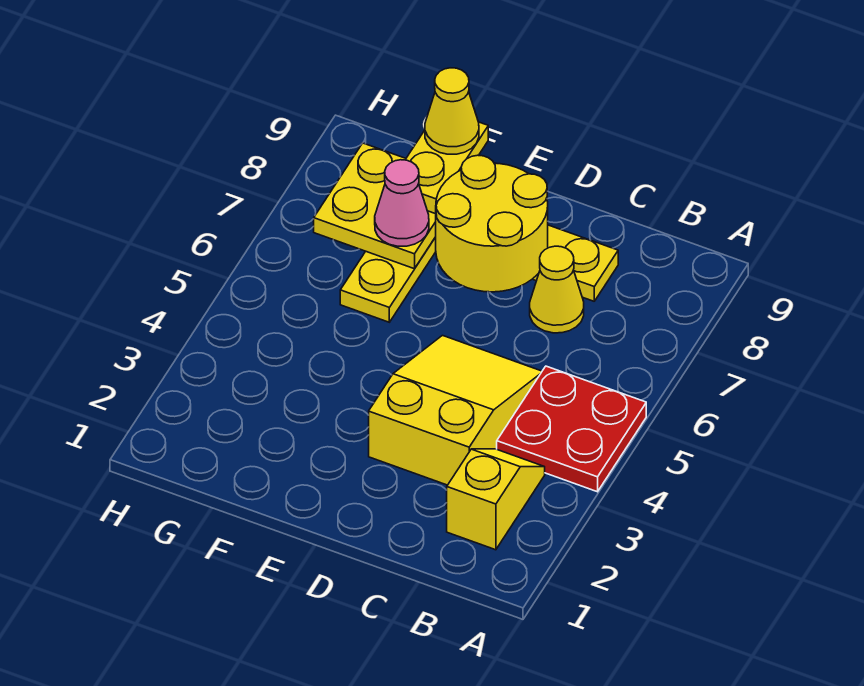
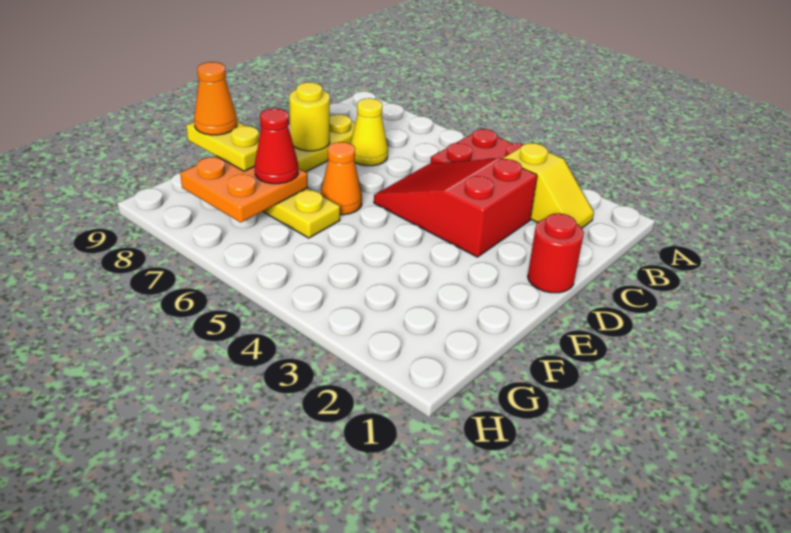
yellow 1x2 slope [447,449,545,550] -> yellow 1x2 slope turned to [503,143,594,228]
yellow 2x3 slope [369,336,542,485] -> red 2x3 slope [374,158,537,257]
none -> red 1x1 round brick [528,213,584,293]
yellow 2x2 round brick [436,155,548,292] -> yellow 1x1 round brick [289,82,330,151]
none -> orange 1x1 cone [320,142,362,215]
yellow 2x2 plate [314,143,436,269] -> orange 2x2 plate [180,156,308,222]
pink 1x1 cone [375,160,429,246] -> red 1x1 cone [254,108,298,184]
yellow 1x1 cone [425,68,479,154] -> orange 1x1 cone [194,62,237,135]

